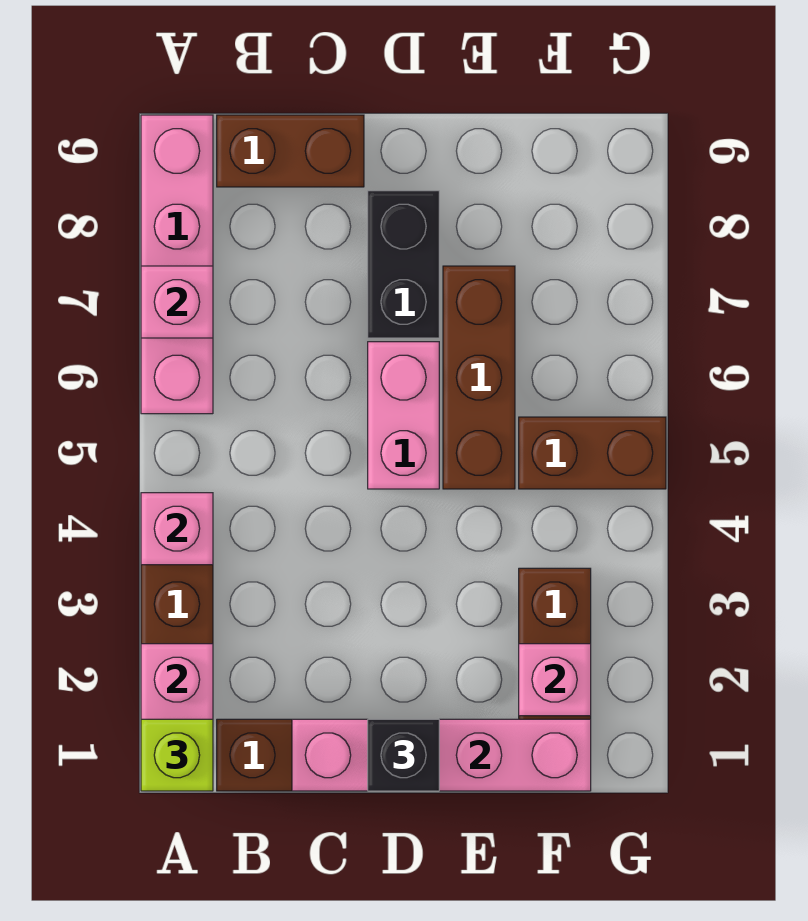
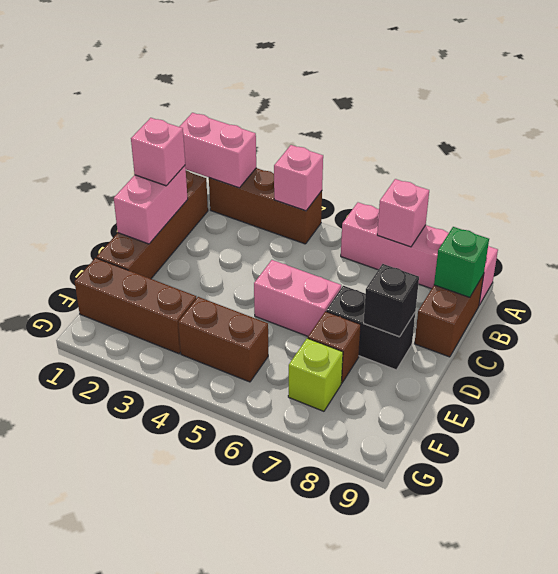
lime 1x1 brick [141,719,213,791] -> lime 1x1 brick moved to [288,338,343,411]
none -> green 1x1 brick [434,227,489,297]
pink 1x4 brick [292,719,591,791] -> pink 1x2 brick [114,166,188,244]
black 1x1 brick [368,719,439,791] -> black 1x1 brick moved to [364,264,419,337]
brown 1x3 brick [443,266,515,489] -> brown 1x1 brick [308,311,361,383]
pink 1x1 brick [519,644,591,716] -> pink 1x1 brick moved to [131,118,185,186]
brown 1x2 brick [519,417,666,489] -> brown 1x2 brick turned to [178,297,268,382]

